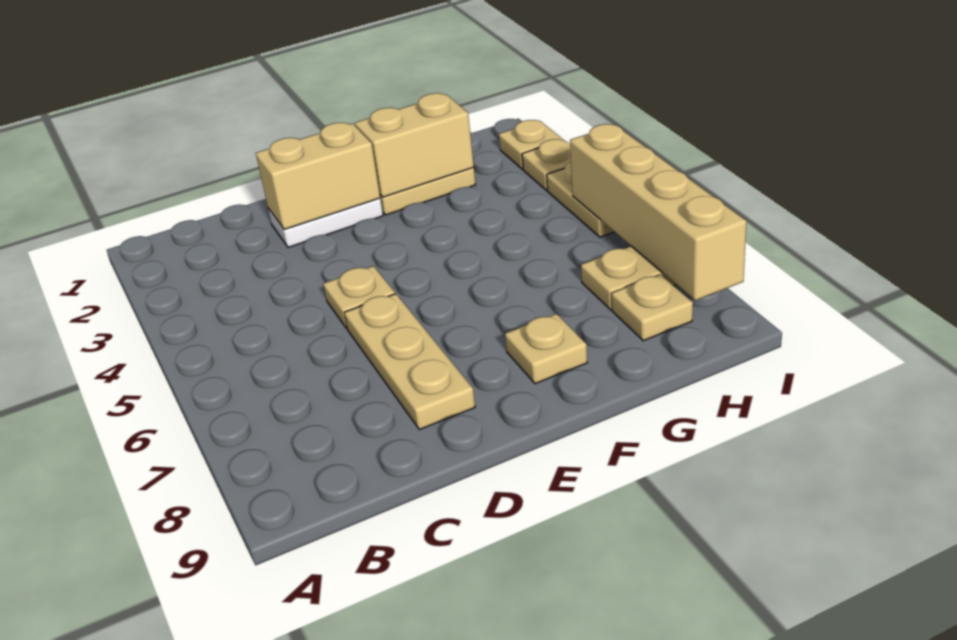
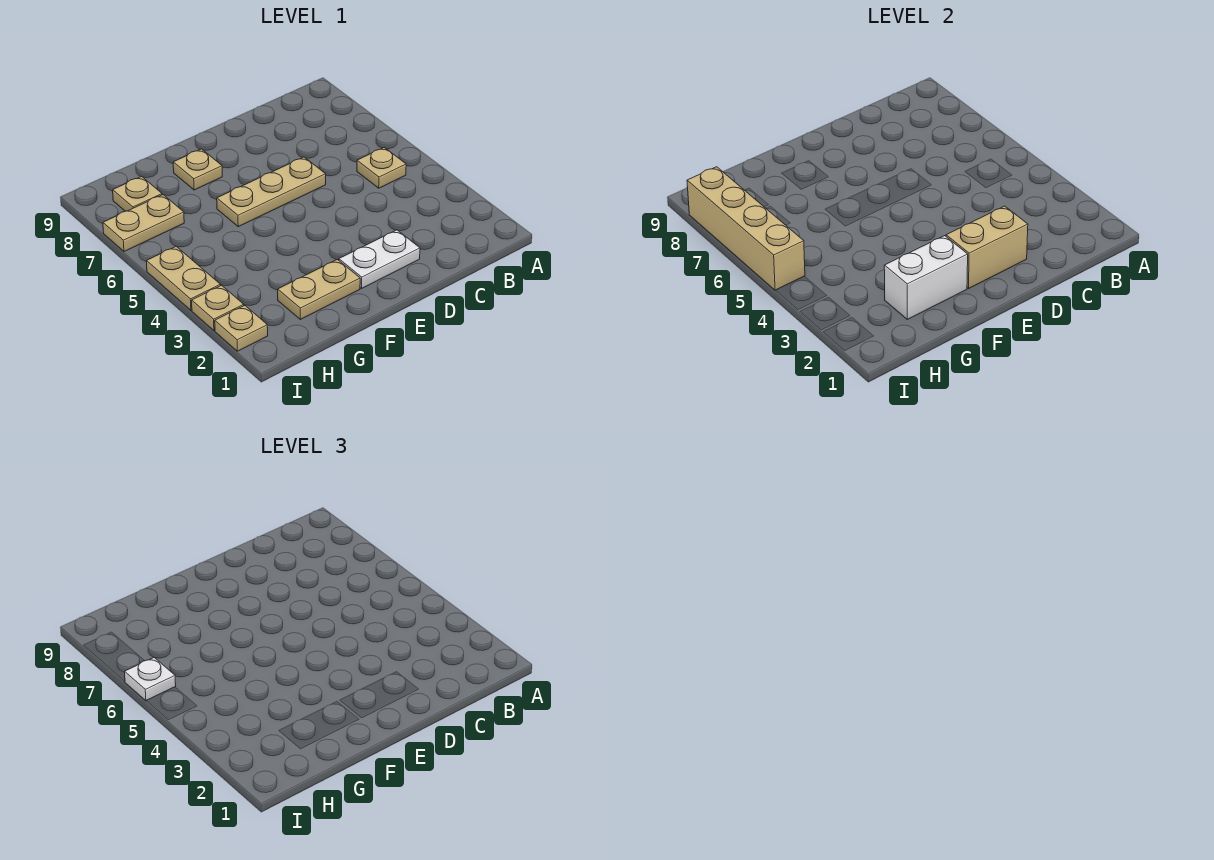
tan 1x1 plate [323,266,395,329] -> tan 1x1 plate moved to [357,148,406,188]
tan 1x3 plate [344,294,475,430] -> tan 1x3 plate turned to [217,157,326,227]
tan 1x2 brick [355,93,474,197] -> white 1x2 brick [884,236,968,319]
none -> white 1x1 plate [125,657,176,701]

